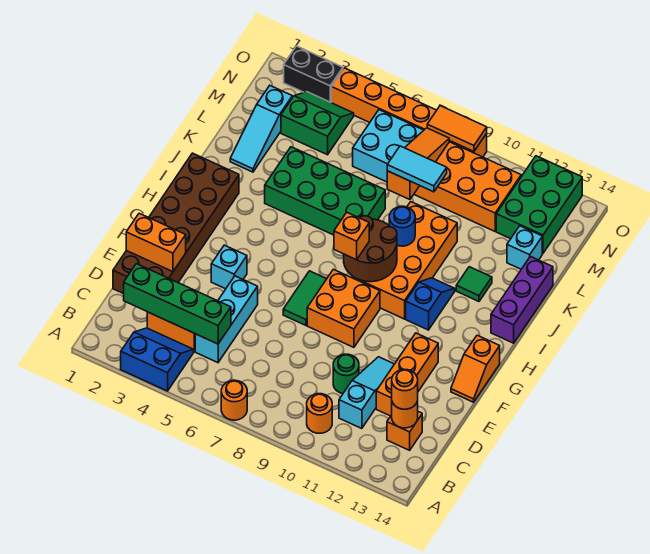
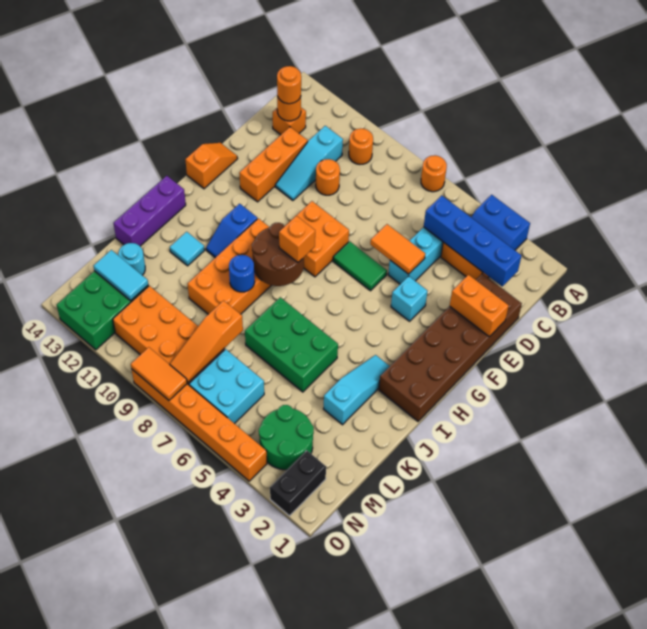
green 1x4 brick [124,264,231,344] -> blue 1x4 brick [424,195,522,286]
green 1x1 round brick [333,354,359,394] -> orange 1x1 round brick [316,159,340,195]
none -> orange 1x2 tile [370,224,425,274]
green 1x2 tile [283,271,326,325] -> green 1x2 tile turned to [333,241,387,291]
green 2x4 brick [265,147,385,235] -> green 2x3 brick [245,297,338,392]
green 1x1 tile [456,267,492,301] -> cyan 1x1 tile [170,232,205,266]
cyan 1x3 slope [230,86,292,172] -> cyan 1x3 slope moved to [324,355,390,425]
cyan 1x2 tile [387,146,447,192] -> cyan 1x2 tile moved to [93,250,148,301]
cyan 1x1 brick [507,226,542,269] -> cyan 1x1 round brick [118,243,145,275]
green 2x2 slope [281,92,354,155] -> green 2x2 round brick [259,405,314,470]
black 1x2 brick [284,46,343,102] -> black 1x2 brick turned to [270,450,326,516]

